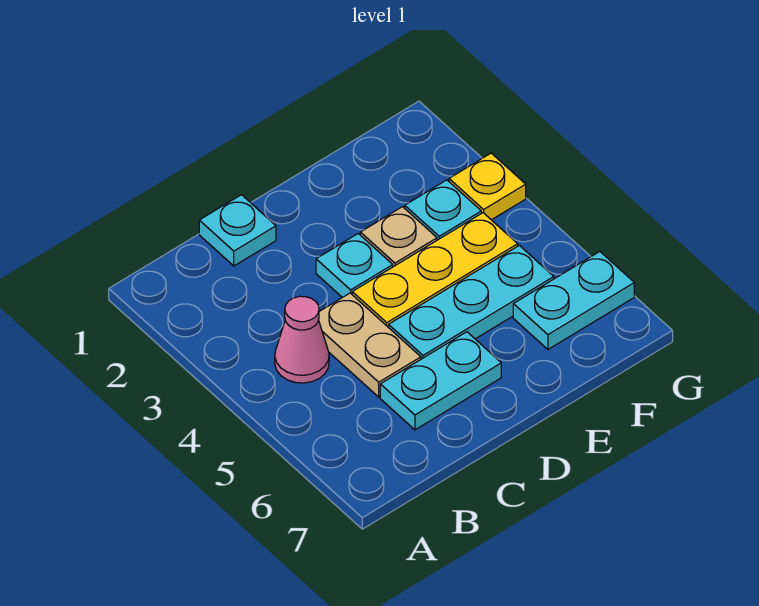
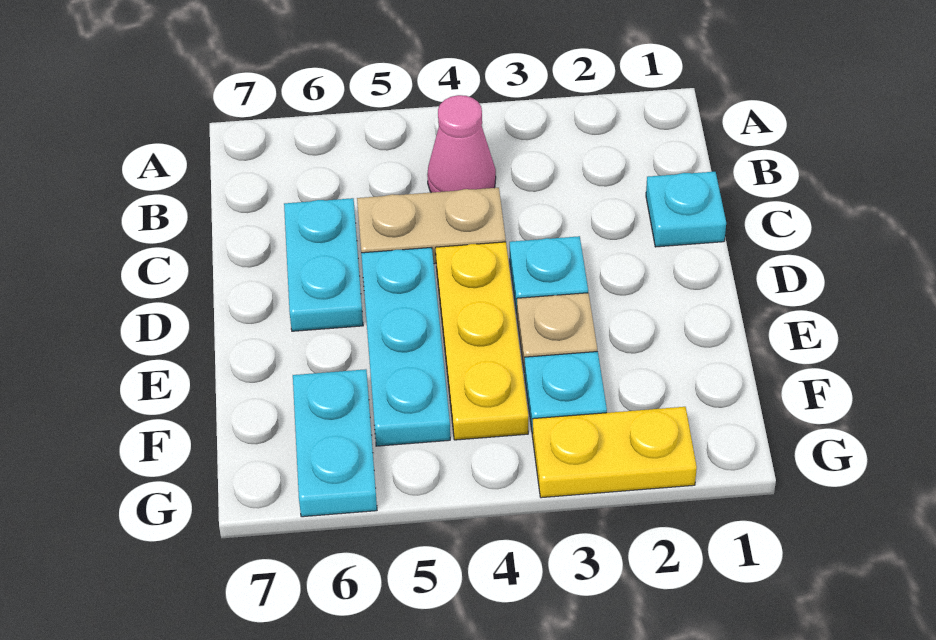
yellow 1x1 plate [449,153,526,220] -> yellow 1x2 plate [532,407,697,498]

